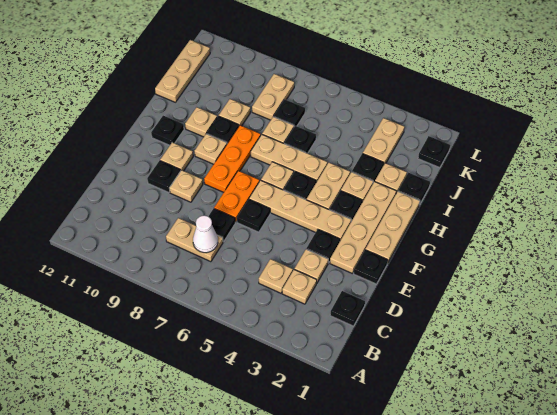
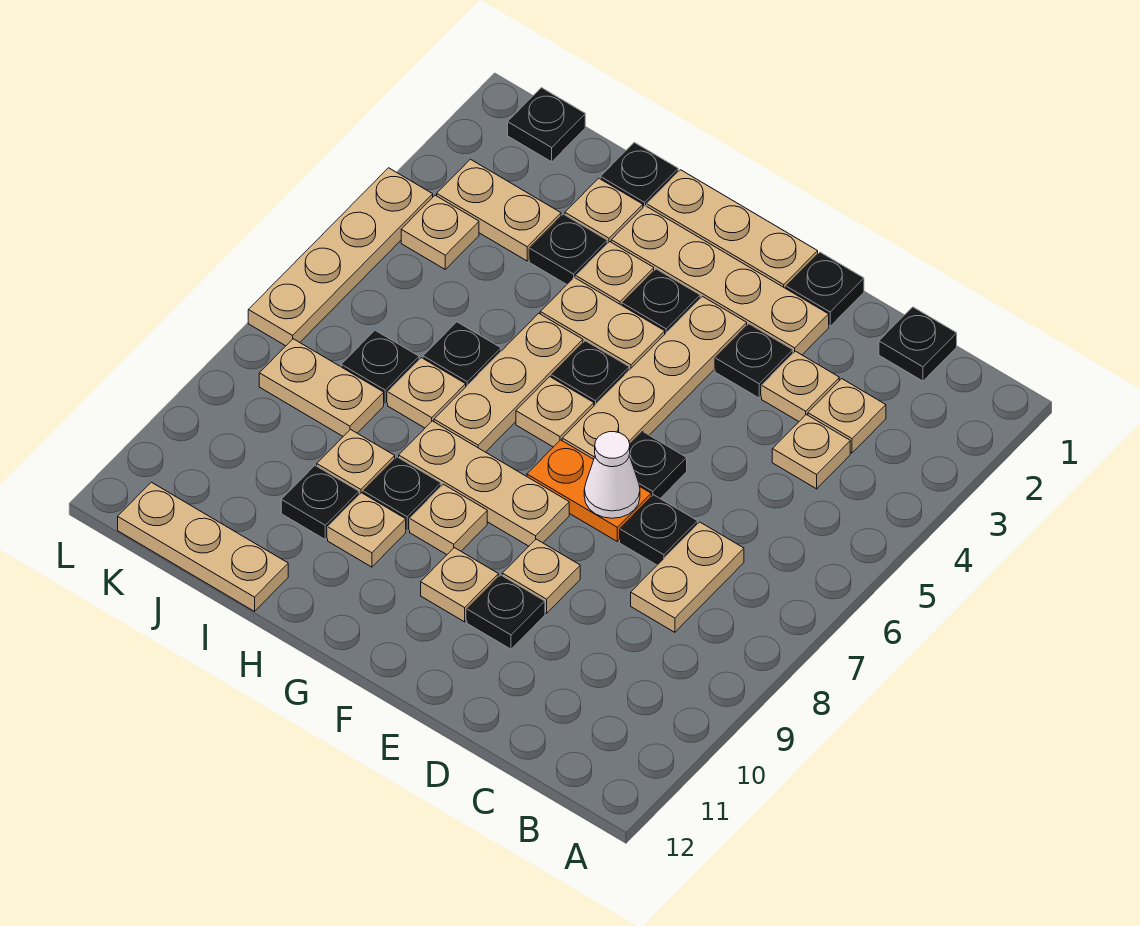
white 1x1 cone [193,215,218,253] -> white 1x1 cone moved to [584,432,640,518]
orange 1x3 plate [204,125,261,192] -> tan 1x3 plate [399,421,569,546]
black 1x1 plate [151,116,184,145] -> black 1x1 plate moved to [281,466,359,539]
none -> tan 1x1 plate [401,195,479,269]
none -> tan 1x4 plate [248,168,433,346]

